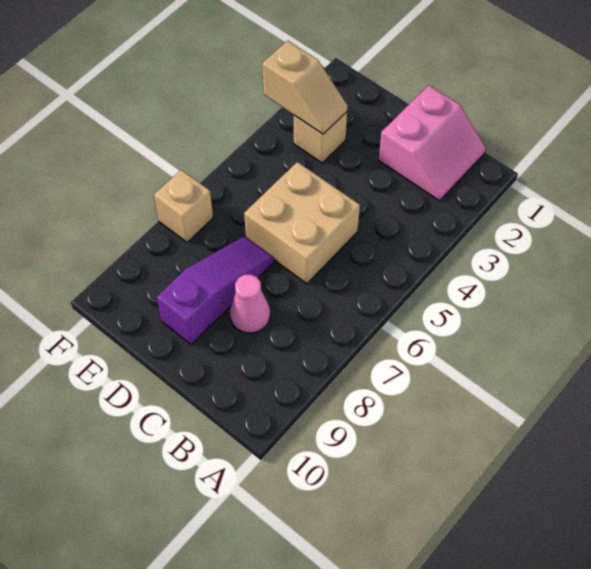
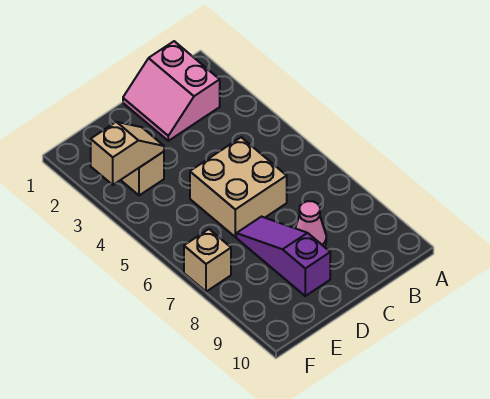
pink 2x2 slope [379,85,486,201] -> pink 2x2 slope turned to [123,41,220,141]

